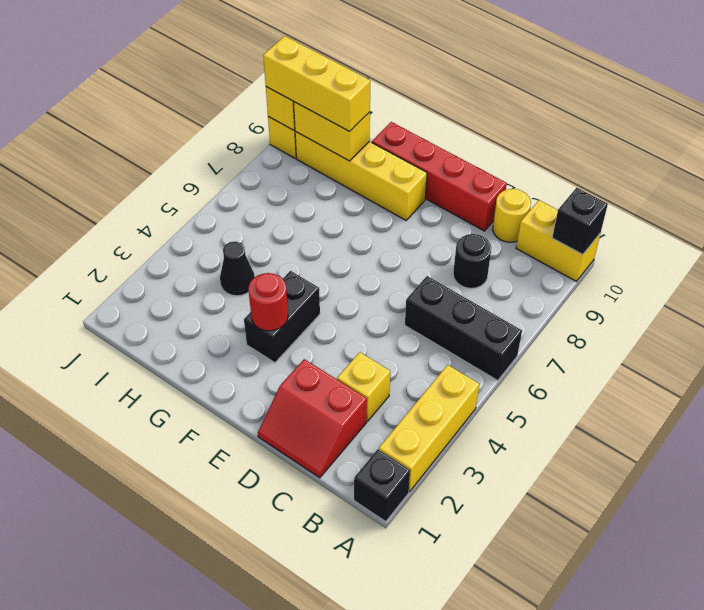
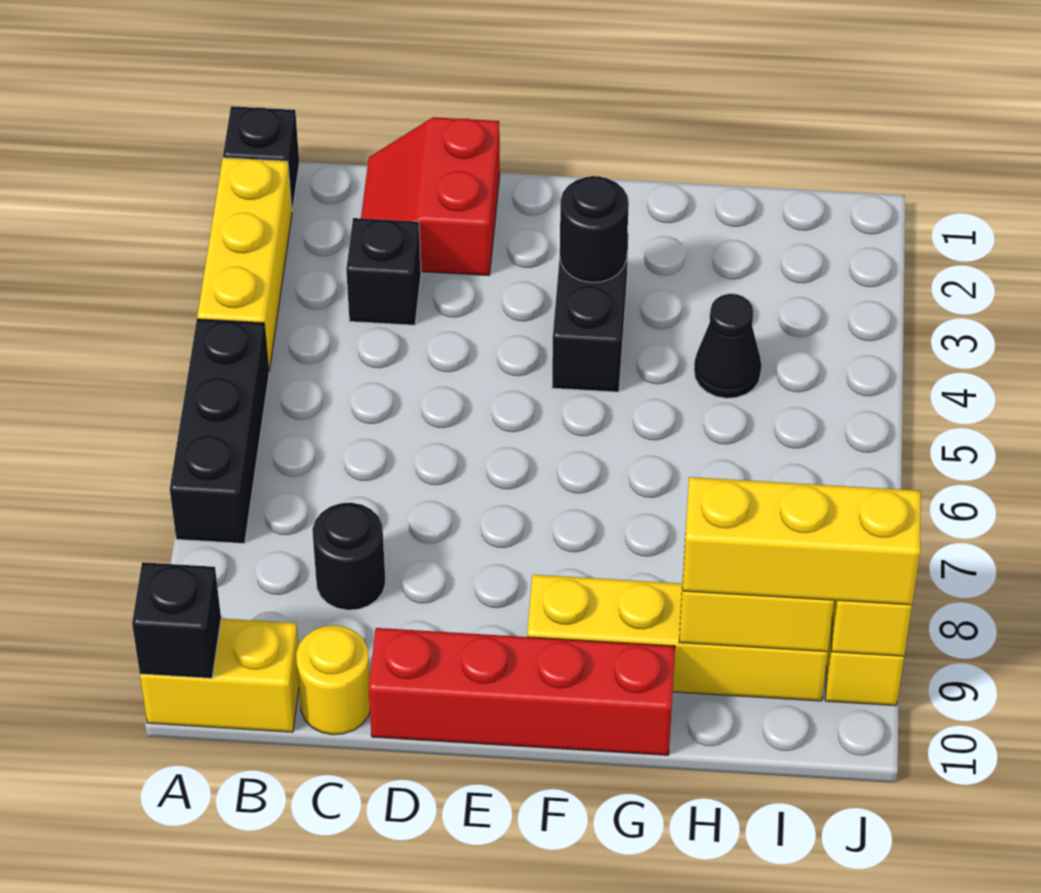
black 1x3 brick [405,276,522,381] -> black 1x3 brick turned to [170,319,269,543]
red 2x2 slope [258,359,367,478] -> red 2x2 slope turned to [361,117,500,275]
yellow 1x1 brick [337,352,390,421] -> black 1x1 brick [346,218,421,325]
red 1x1 round brick [248,273,288,331] -> black 1x1 round brick [560,176,629,282]

